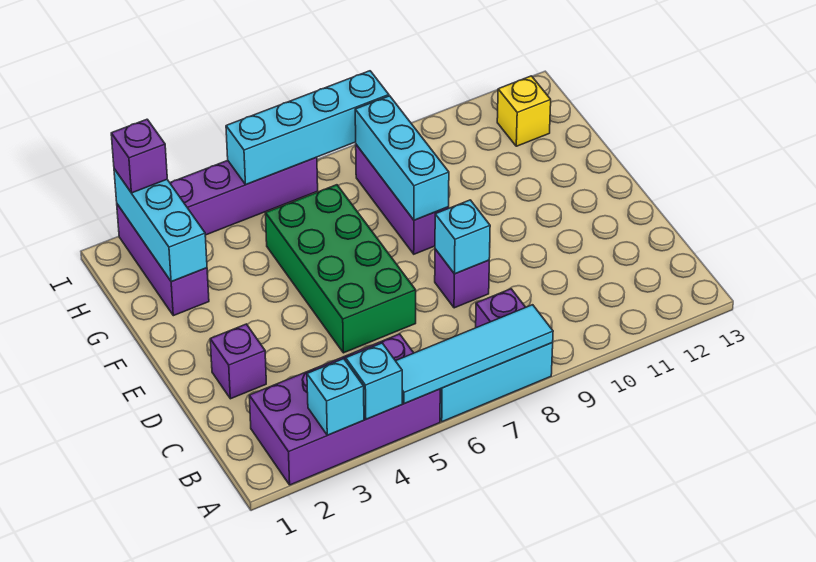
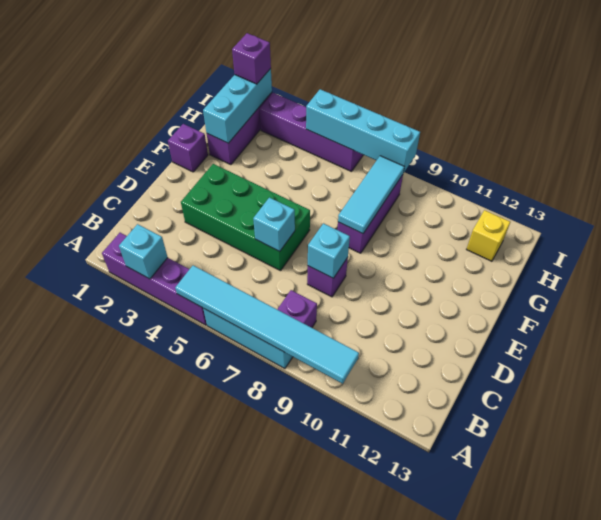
purple 2x4 brick [249,334,440,485] -> purple 1x4 brick [102,233,207,325]
cyan 1x1 brick [346,343,402,419] -> cyan 1x1 brick moved to [253,197,295,252]
cyan 1x4 tile [396,305,553,404] -> cyan 1x6 tile [175,265,359,384]
purple 1x1 brick [210,324,266,399] -> purple 1x1 brick moved to [168,124,208,172]
green 2x4 brick [265,185,416,353] -> green 2x4 brick turned to [181,164,310,271]
cyan 1x3 brick [355,96,449,220] -> cyan 1x3 tile [338,156,404,234]

